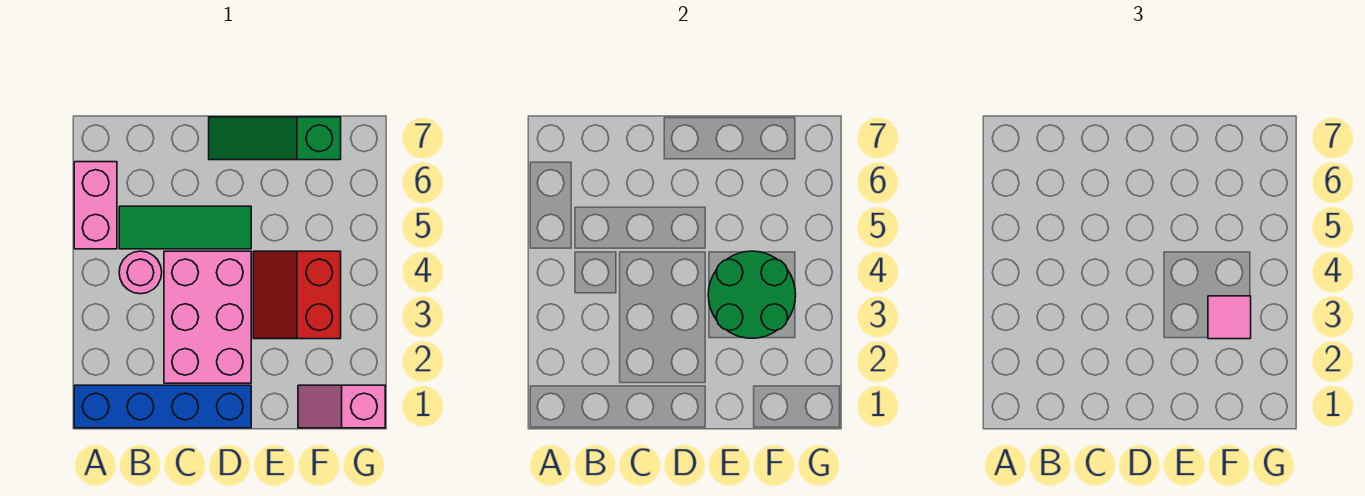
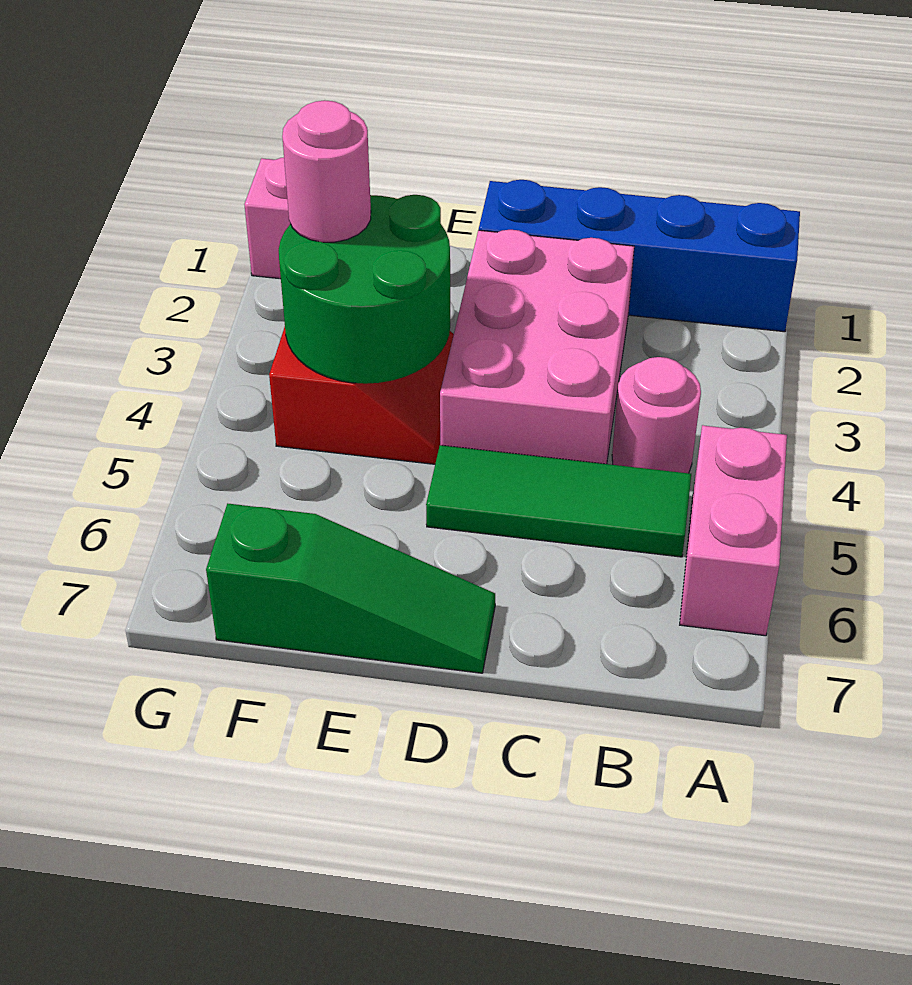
pink 1x1 tile [1208,296,1251,339] -> pink 1x1 round brick [282,100,371,242]

